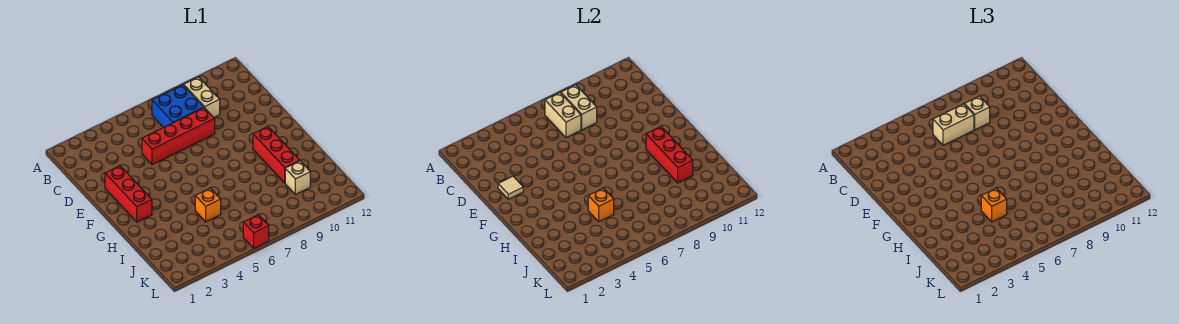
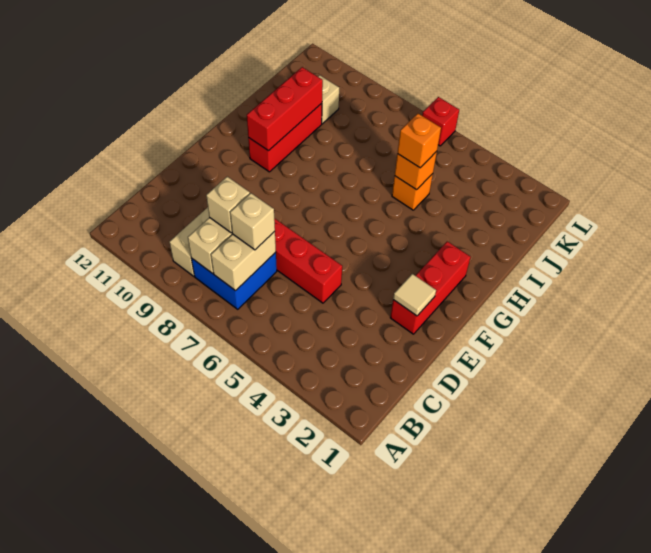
tan 1x2 brick [933,104,974,145] -> tan 1x1 brick [230,193,275,250]

